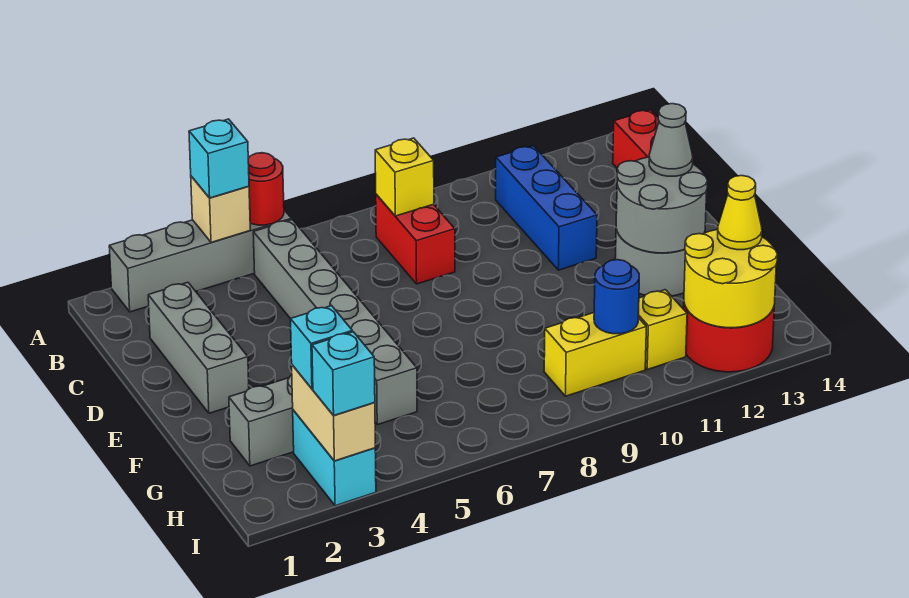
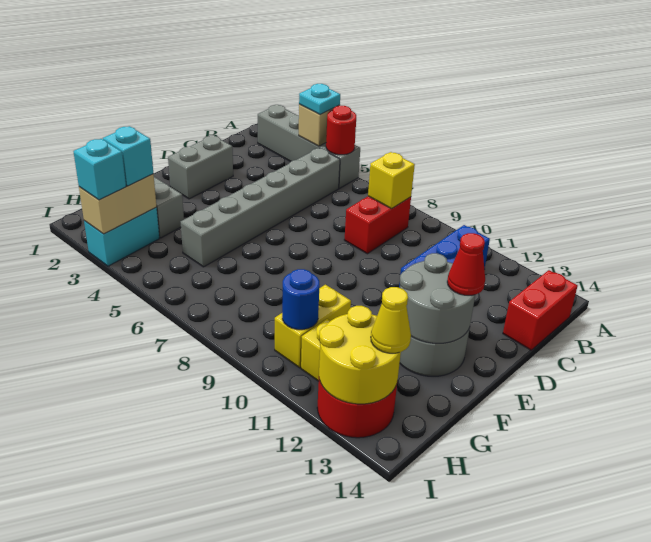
cyan 1x1 brick [189,119,249,198] -> cyan 1x1 plate [299,84,340,115]
grey 1x3 brick [148,282,249,413] -> grey 1x2 brick [168,136,233,199]
grey 1x1 cone [649,104,693,176] -> red 1x1 cone [447,233,485,295]
yellow 1x2 brick [544,313,646,396] -> yellow 1x2 brick turned to [275,285,351,368]

